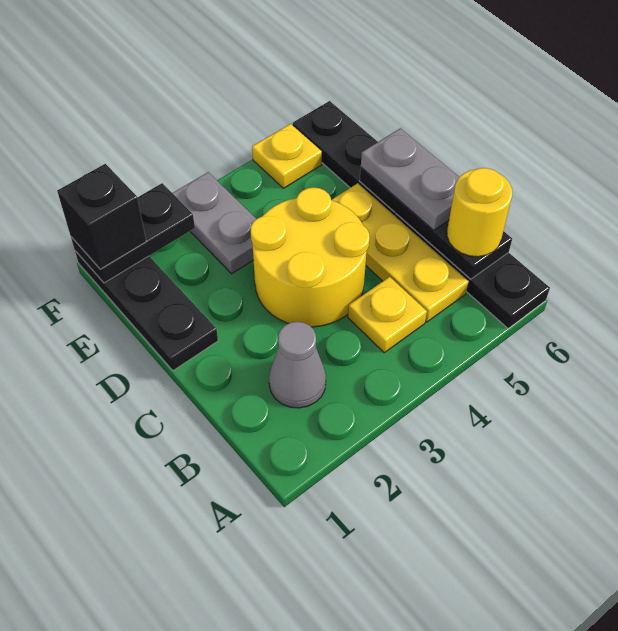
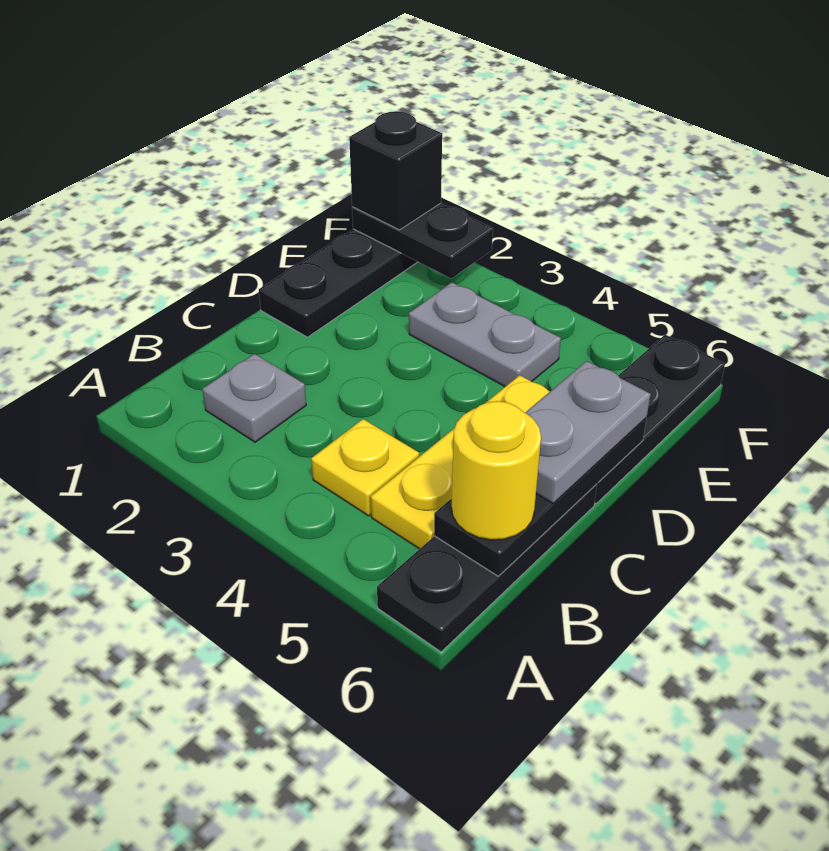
grey 1x1 cone [269,322,326,408] -> grey 1x1 plate [202,354,306,442]
yellow 2x2 round brick [251,187,370,327] -> none
grey 1x2 plate [173,172,256,274] -> grey 1x2 plate turned to [409,282,561,387]
yellow 1x1 plate [252,124,322,188] -> none

